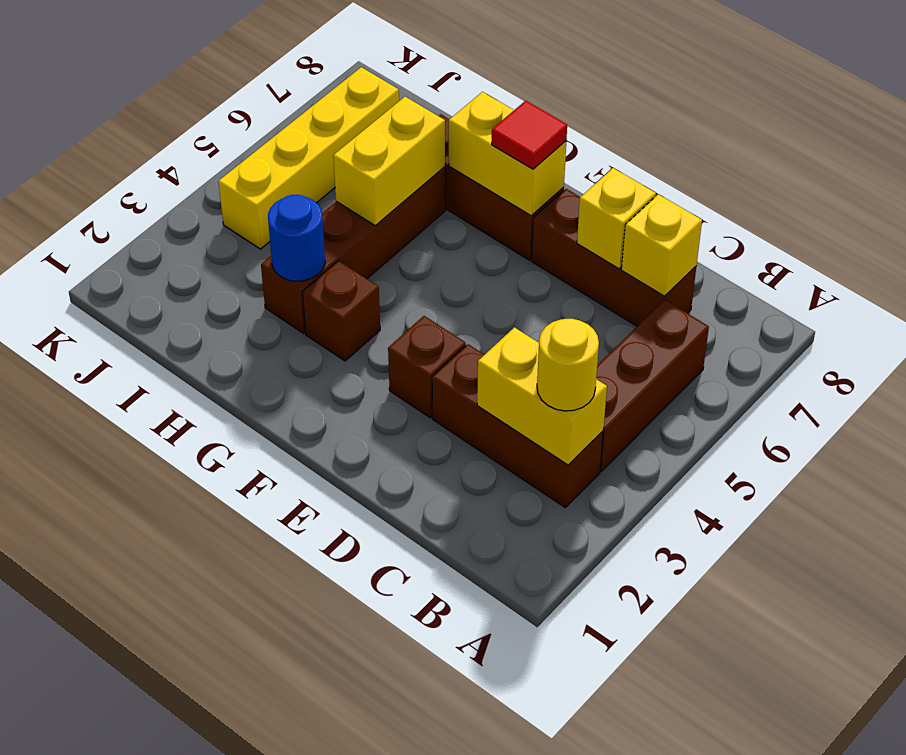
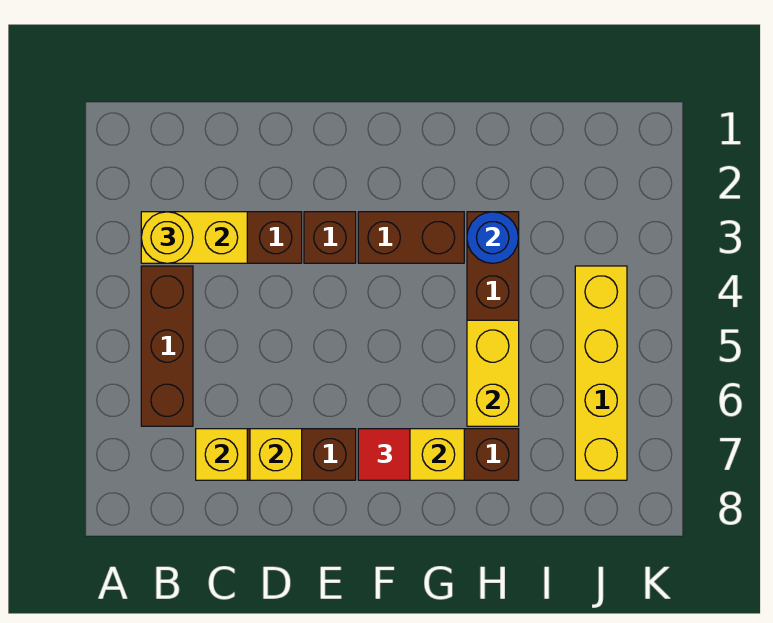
brown 1x1 brick [302,261,380,361] -> brown 1x2 brick [358,212,464,263]

